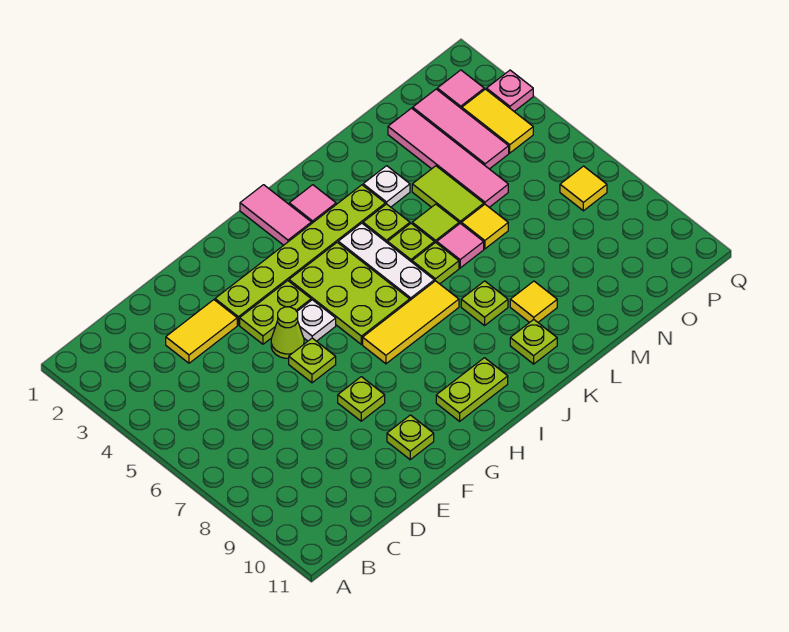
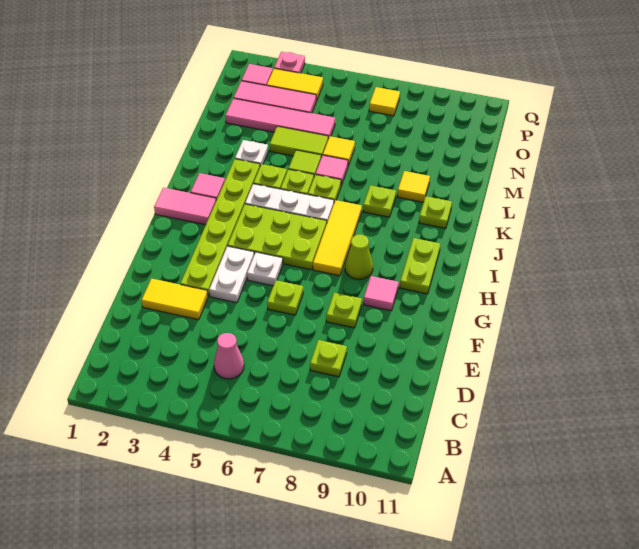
none -> pink 1x1 cone [214,333,244,379]
yellow 1x2 tile [166,300,237,363] -> yellow 1x2 tile turned to [141,279,208,320]
lime 1x2 plate [240,281,311,344] -> white 1x2 plate [209,246,254,303]
lime 1x1 cone [271,307,304,358] -> lime 1x1 cone moved to [345,235,373,279]
lime 1x1 plate [387,415,434,460] -> lime 1x1 plate moved to [310,340,347,377]
none -> pink 1x1 tile [364,276,399,311]

